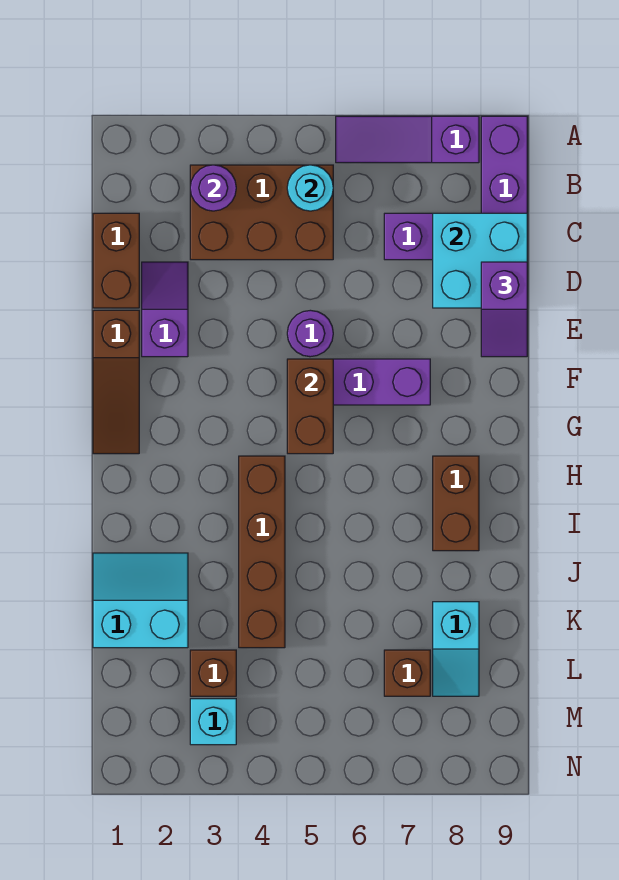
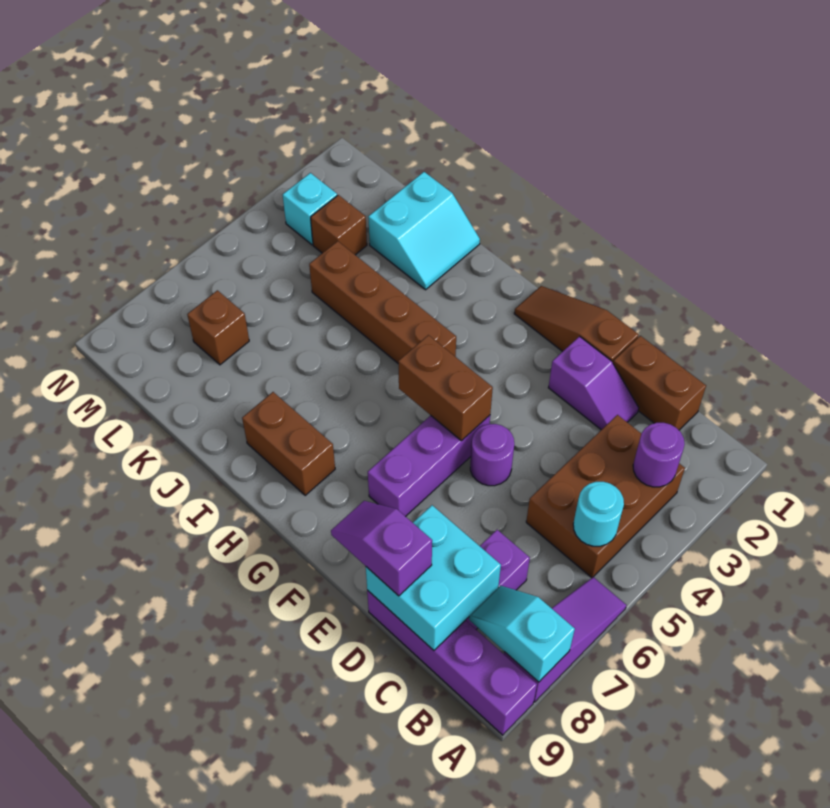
cyan 1x2 slope [433,602,479,696] -> cyan 1x2 slope moved to [469,586,575,682]

